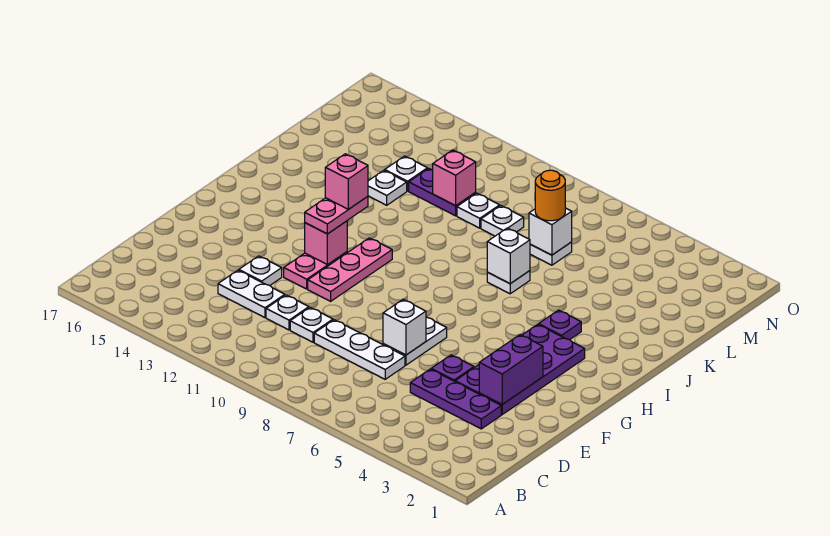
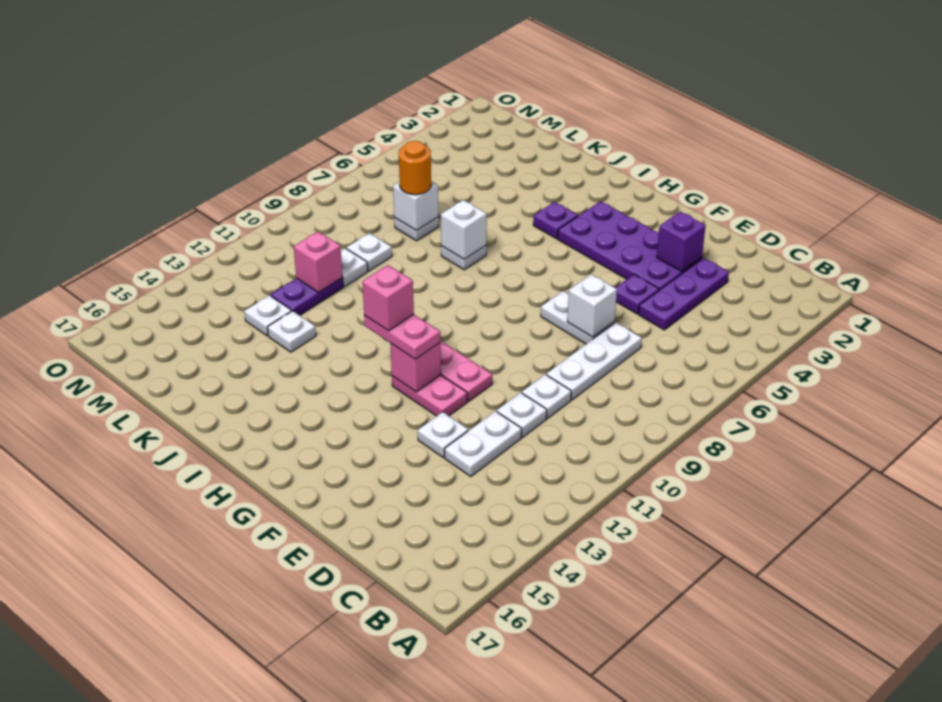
purple 1x2 brick [479,335,543,404] -> purple 1x1 brick [657,212,706,271]

